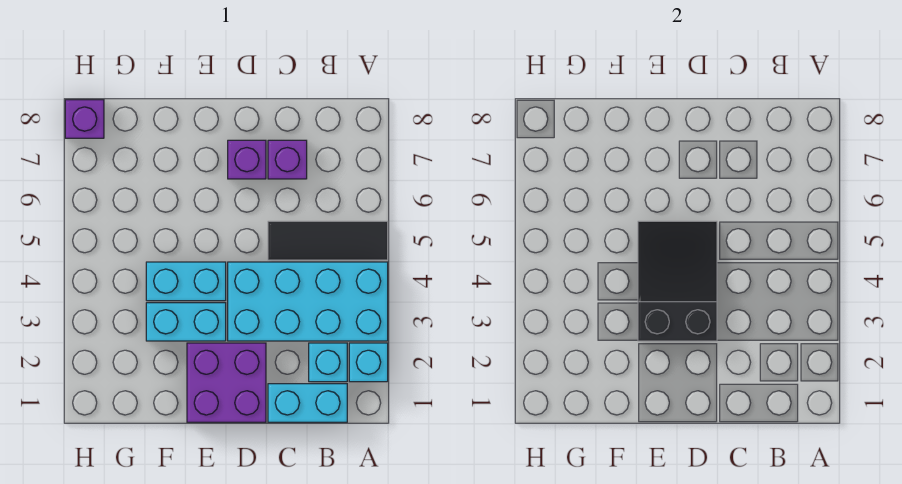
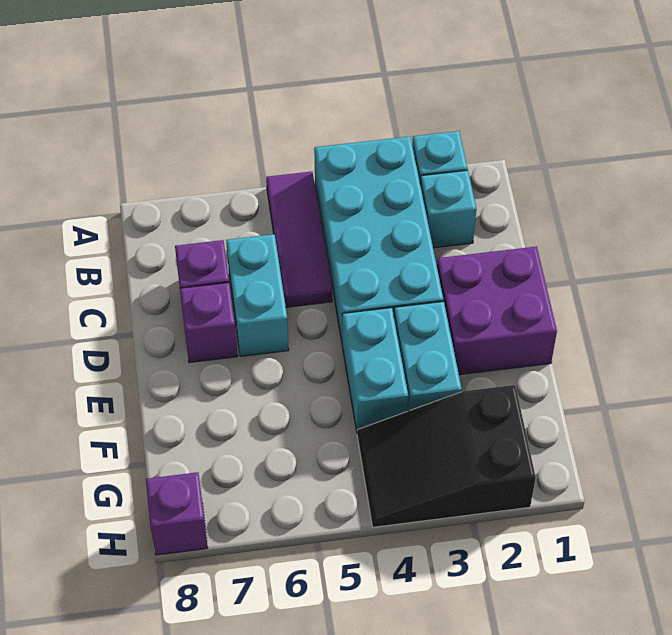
black 1x3 tile [268,221,388,260] -> purple 1x3 tile [266,172,332,307]
cyan 1x2 brick [268,384,347,422] -> cyan 1x2 brick moved to [226,234,289,356]
black 2x3 slope [638,221,717,341] -> black 2x3 slope moved to [357,385,536,527]

